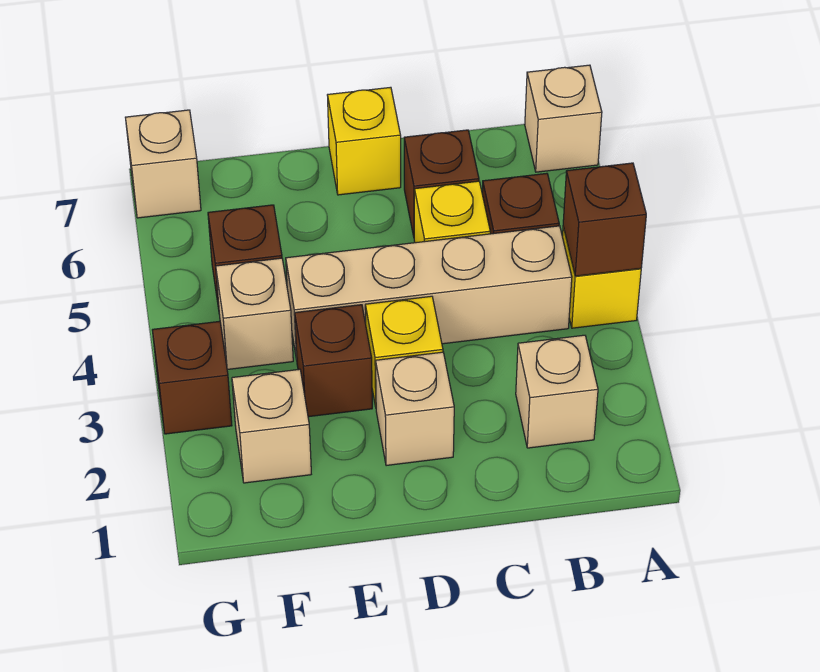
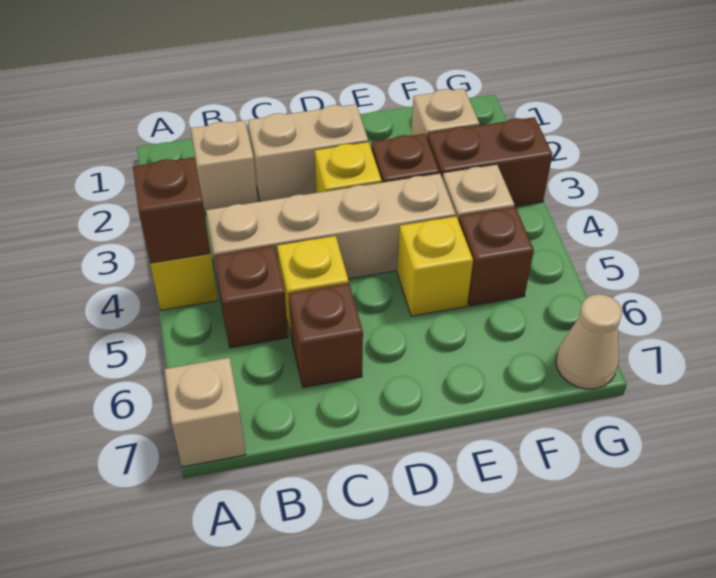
tan 1x1 brick [376,352,454,466] -> tan 1x2 brick [248,104,368,202]
yellow 1x1 brick [327,87,401,195] -> yellow 1x1 brick moved to [397,216,473,316]
brown 1x1 brick [152,321,232,434] -> brown 1x2 brick [427,117,552,207]
tan 1x1 brick [125,110,201,218] -> tan 1x1 cone [556,294,622,389]

